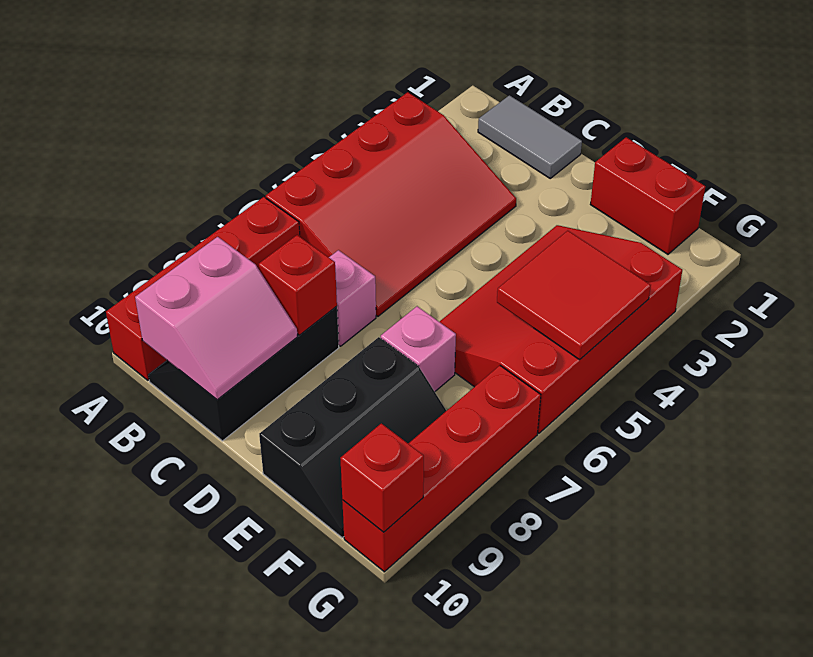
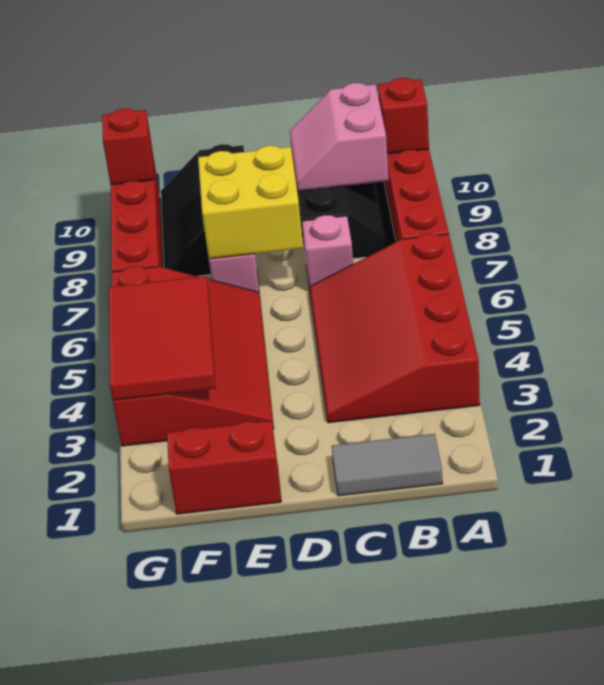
red 1x1 brick [259,235,337,335] -> red 1x1 brick moved to [378,78,429,154]
none -> yellow 2x2 brick [198,146,303,259]
red 2x2 tile [497,231,651,360] -> red 2x3 tile [109,276,215,400]

